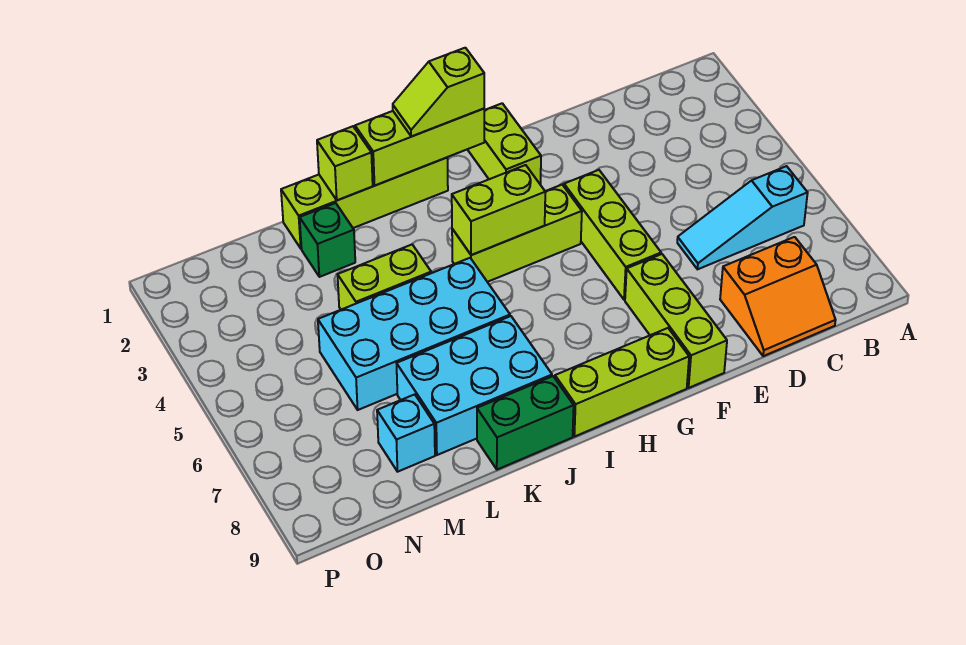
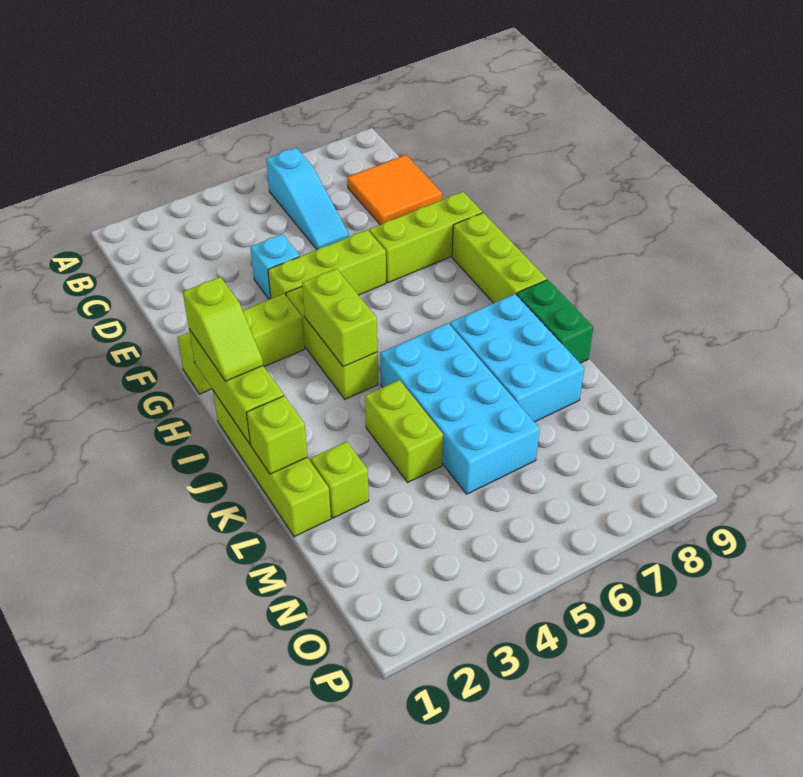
orange 2x2 slope [720,237,836,356] -> orange 2x2 tile [347,155,442,225]
lime 1x2 brick [468,103,541,185] -> lime 1x3 brick [178,294,305,394]
green 1x1 brick [300,203,355,277] -> lime 1x1 brick [310,442,369,518]
cyan 1x1 brick [377,394,435,472] -> cyan 1x1 brick moved to [250,234,300,299]

